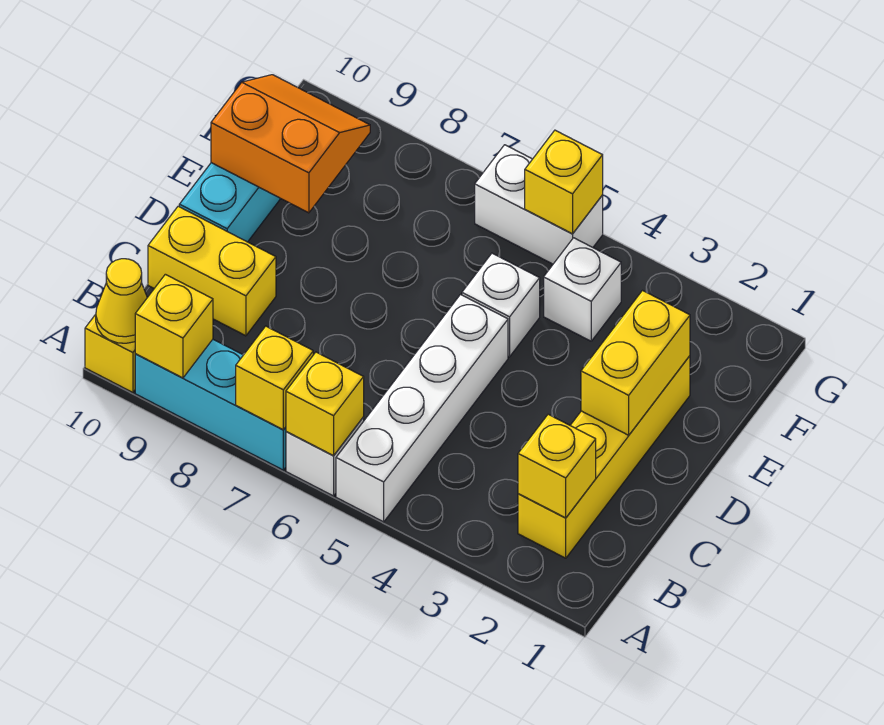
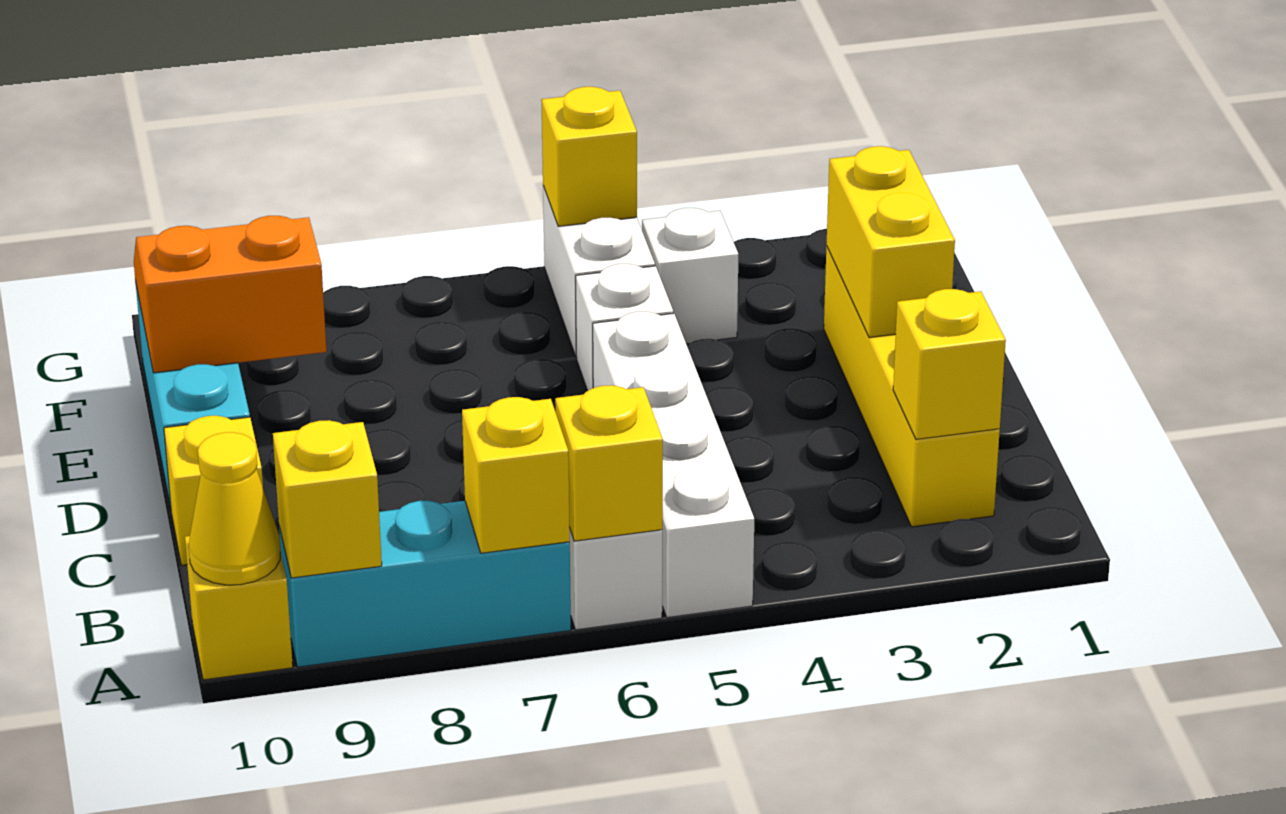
yellow 1x2 brick [148,206,276,336] -> yellow 1x1 brick [164,416,263,565]
white 1x2 brick [475,145,603,264] -> white 1x2 brick turned to [543,186,655,357]

